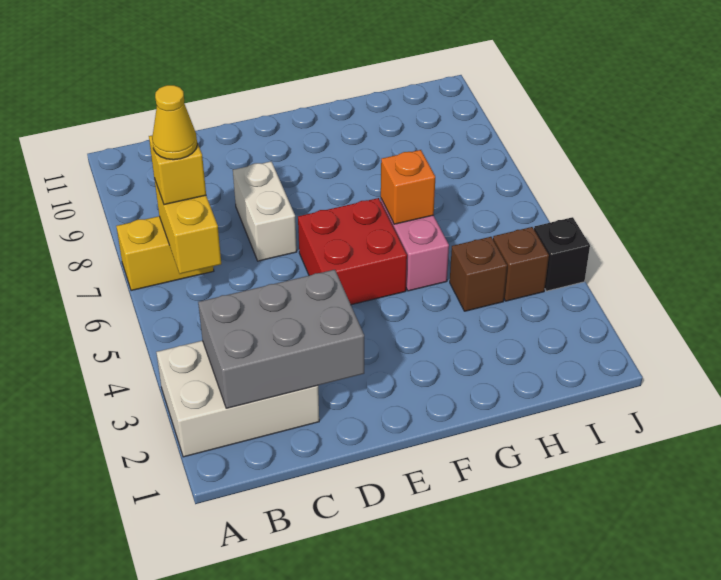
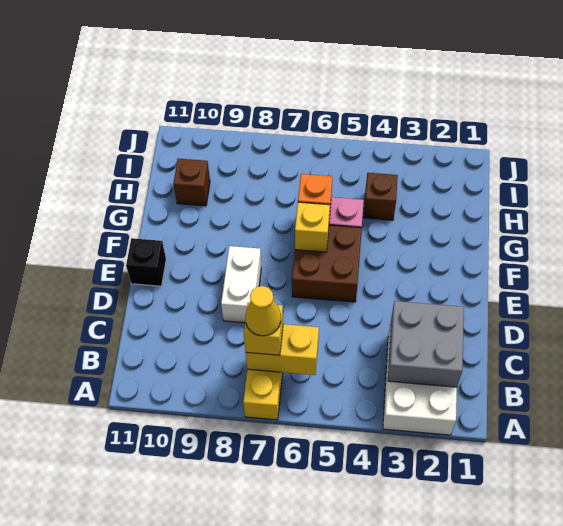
grey 2x3 brick [198,270,364,408] -> grey 2x2 brick [388,301,464,387]
white 1x2 brick [233,162,297,261] -> white 1x2 brick turned to [221,246,261,323]
red 2x2 brick [298,198,407,305] -> brown 2x2 brick [292,225,362,302]
none -> yellow 1x1 brick [295,202,330,252]
brown 1x1 brick [493,227,549,301] -> brown 1x1 brick moved to [173,159,210,206]
black 1x1 brick [534,217,590,291] -> black 1x1 brick moved to [126,238,166,286]

